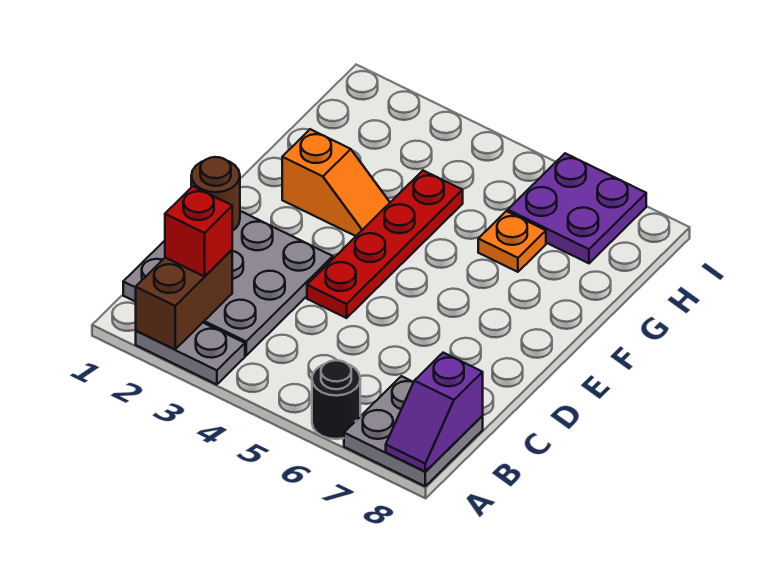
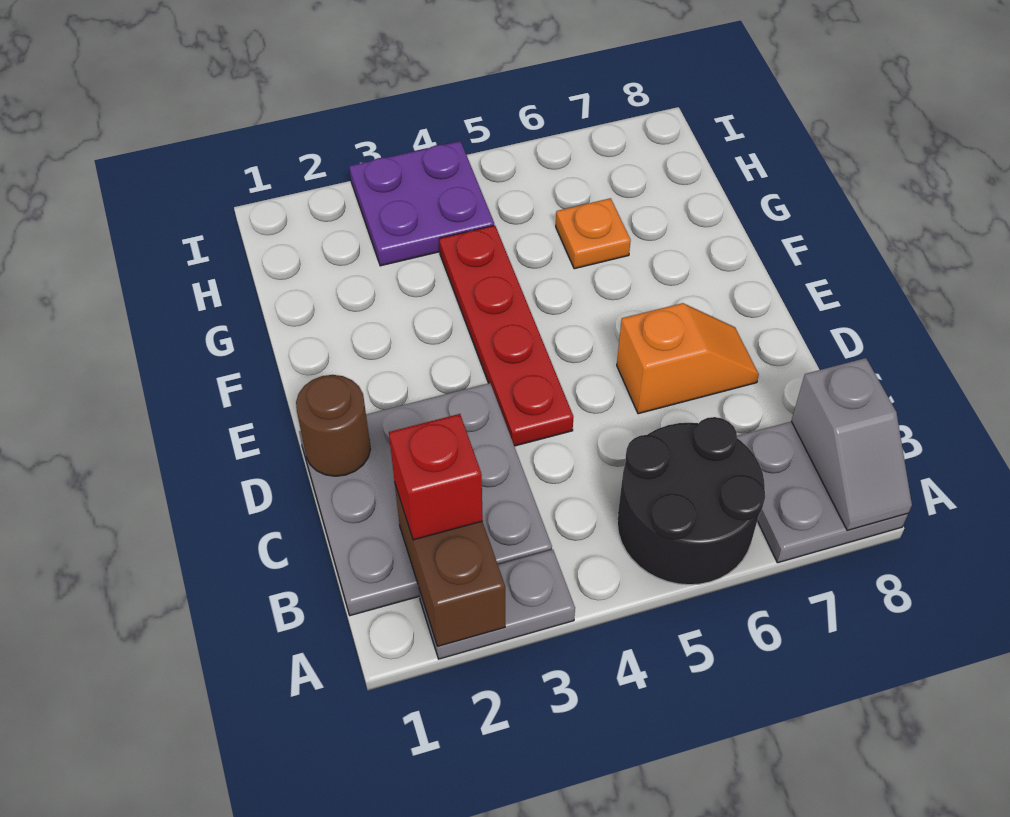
black 1x1 round brick [312,360,360,439] -> black 2x2 round brick [617,417,765,585]
purple 1x2 slope [386,353,483,471] -> grey 1x2 slope [791,358,912,530]
orange 1x2 slope [282,129,390,236] -> orange 1x2 slope moved to [617,303,759,414]
purple 2x2 plate [508,153,646,263] -> purple 2x2 plate moved to [349,141,494,266]

